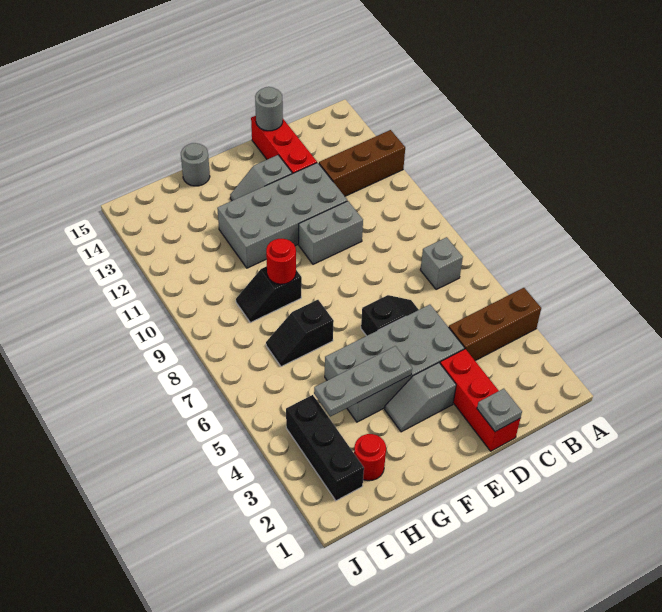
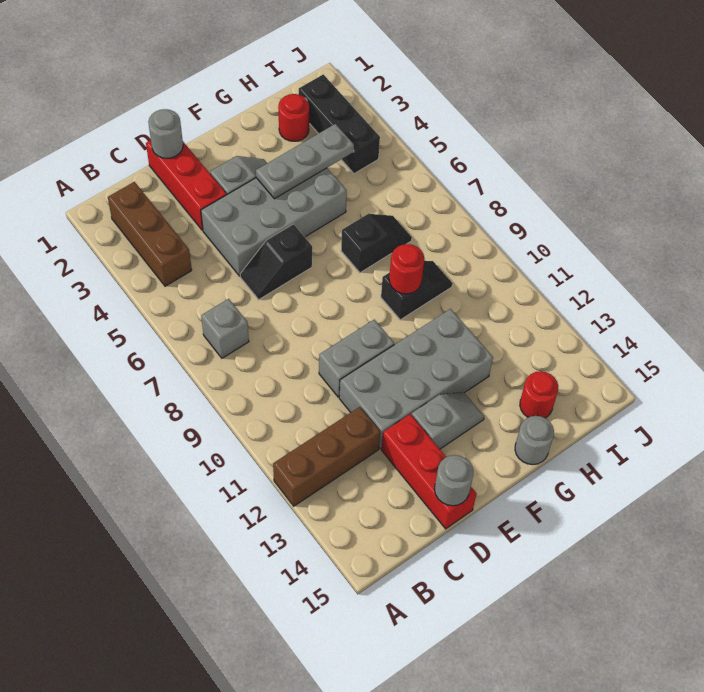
brown 1x3 brick [449,288,541,361] -> brown 1x3 brick turned to [108,182,192,286]
grey 1x1 plate [477,389,522,432] -> grey 1x1 round brick [148,109,183,158]
none -> red 1x1 round brick [520,371,558,418]

